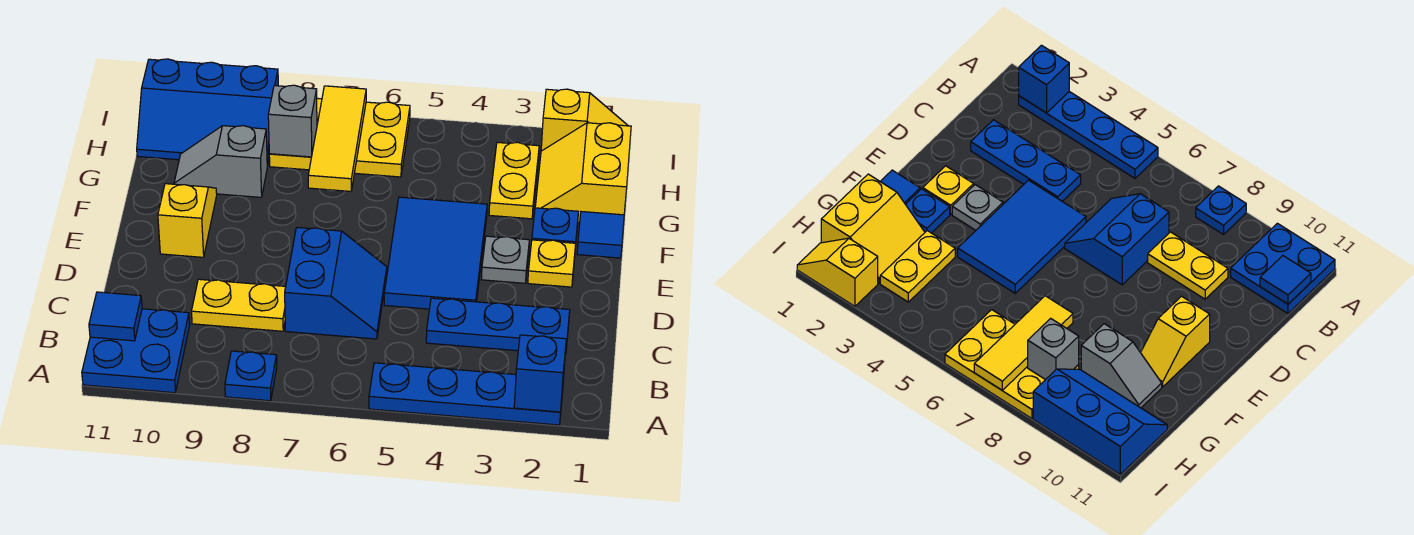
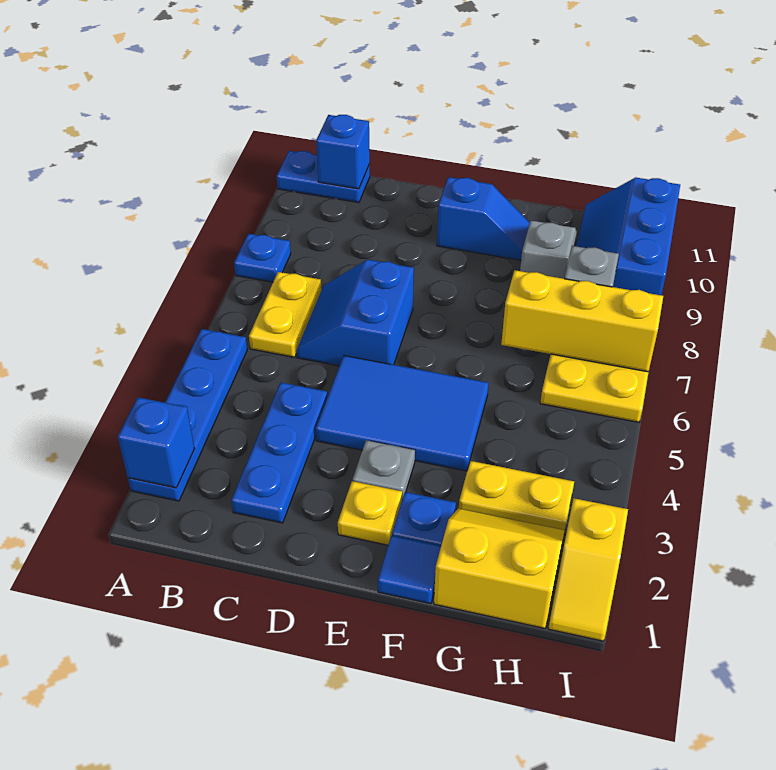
blue 2x2 plate [82,309,190,393] -> blue 1x2 plate [277,151,370,203]
blue 1x1 tile [89,292,142,341] -> blue 1x1 brick [316,115,370,189]
blue 2x2 slope [285,228,387,339] -> blue 2x2 slope turned to [297,260,414,366]
yellow 1x2 plate [191,279,286,331] -> yellow 1x2 plate moved to [249,272,322,357]
yellow 1x2 slope [158,184,217,257] -> blue 1x2 slope [437,177,530,260]
yellow 1x3 tile [308,86,366,191] -> yellow 1x3 brick [501,270,663,372]

